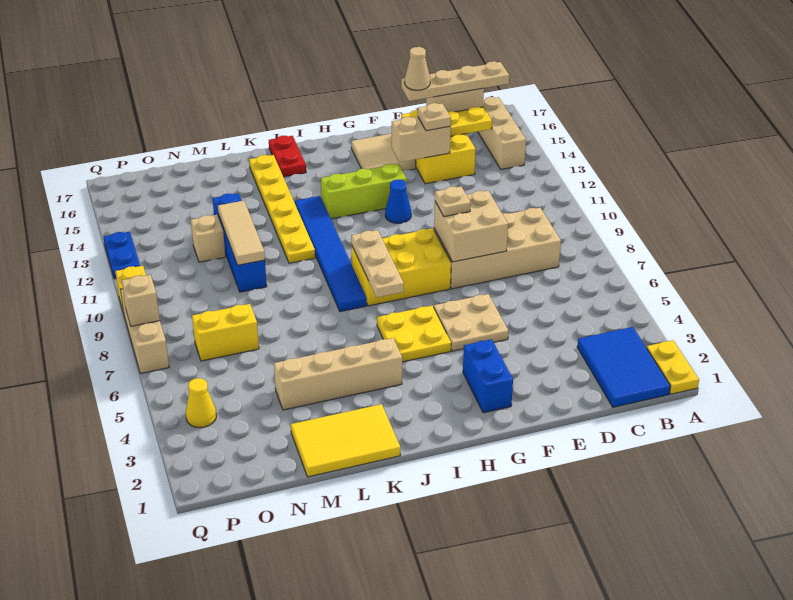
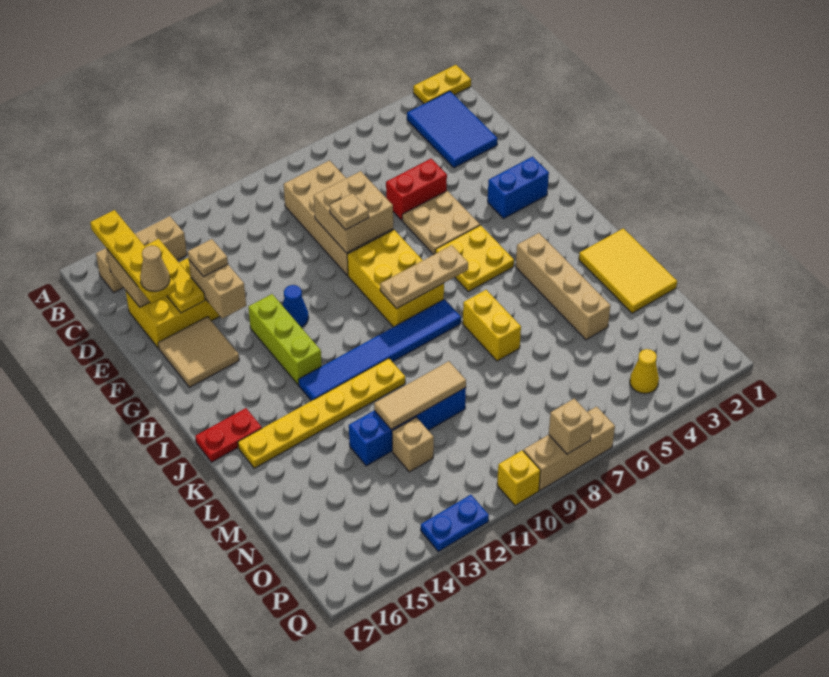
blue 2x3 tile [577,327,671,407] -> blue 2x3 tile turned to [407,91,498,168]
tan 1x4 plate [401,61,509,101] -> yellow 1x4 plate [90,210,176,303]
none -> red 1x2 brick [386,159,447,220]
yellow 1x2 brick [192,304,259,361] -> yellow 1x2 brick moved to [463,290,521,361]

